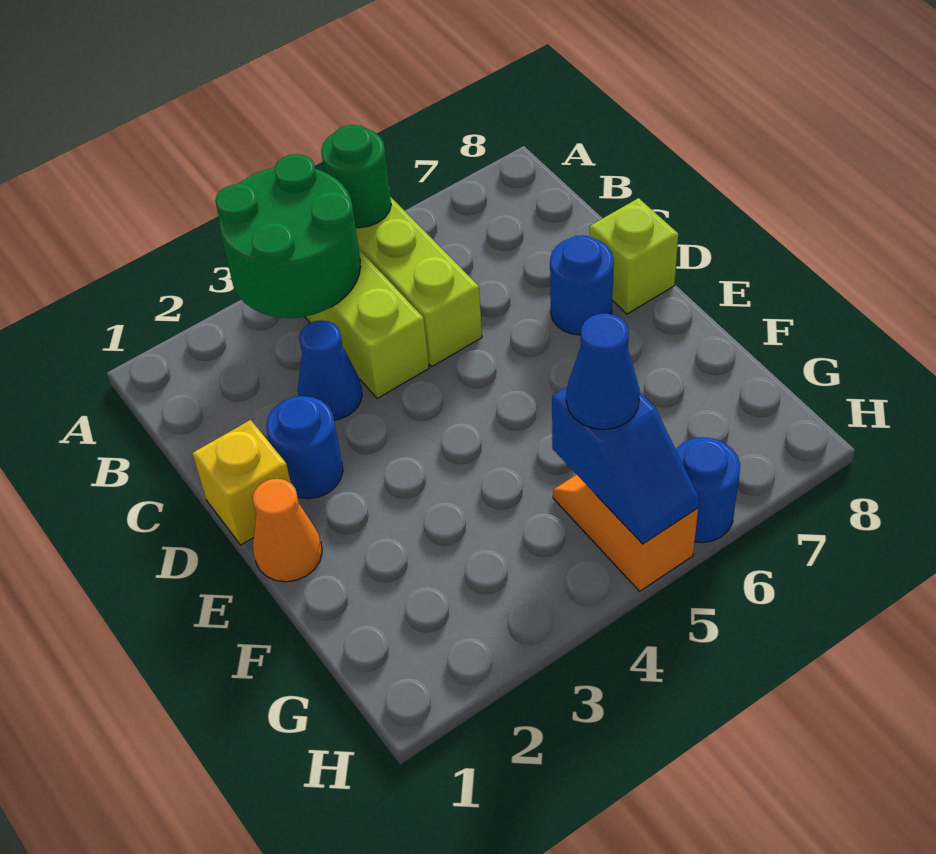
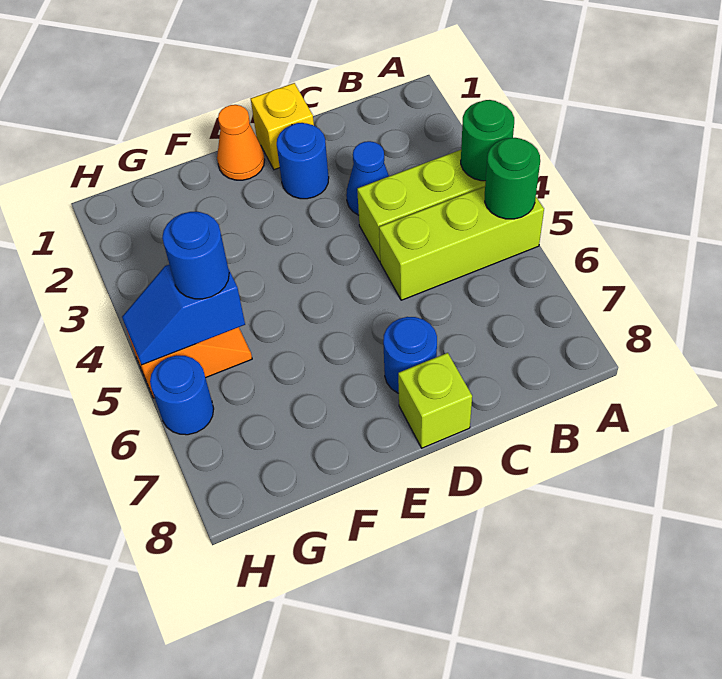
green 2x2 round brick [215,154,361,318] -> green 1x1 round brick [461,100,514,181]
blue 1x1 cone [566,313,640,430] -> blue 1x1 round brick [162,212,229,299]

